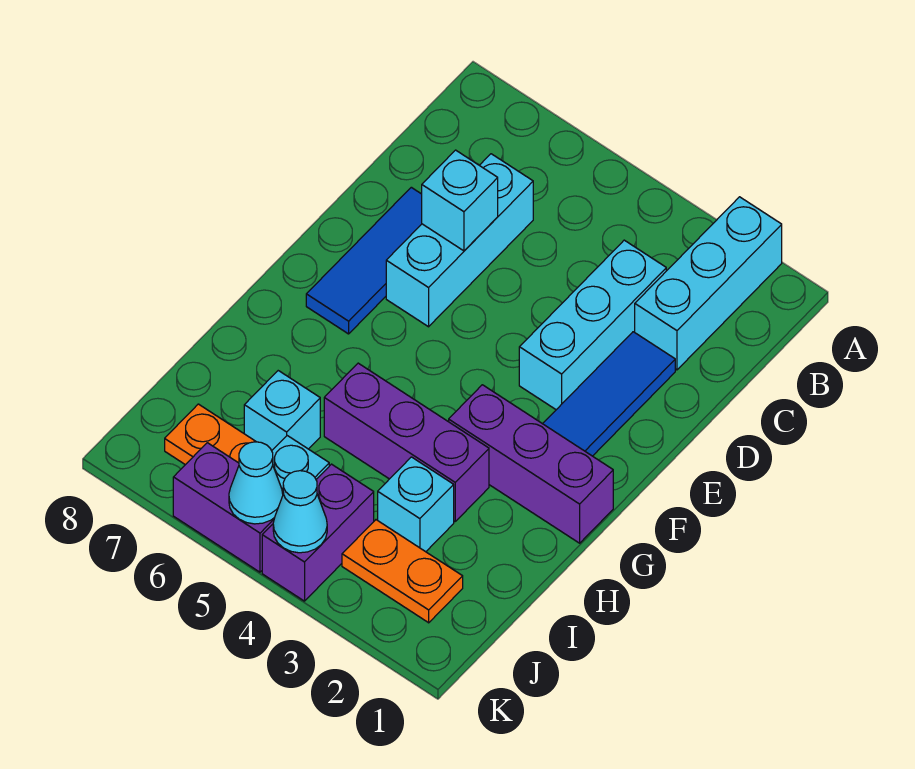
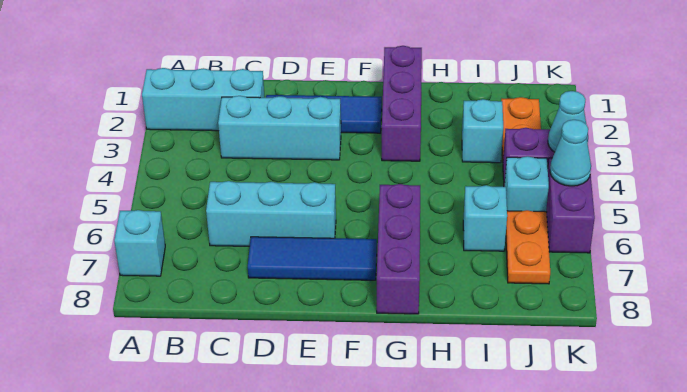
cyan 1x1 brick [422,150,498,251] -> cyan 1x1 brick moved to [114,210,165,276]
purple 1x3 brick [324,363,489,521] -> purple 1x3 brick moved to [377,184,420,314]

